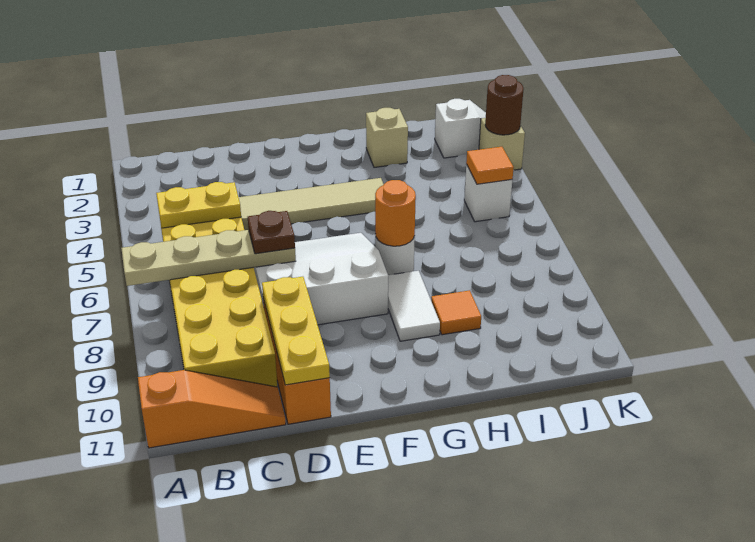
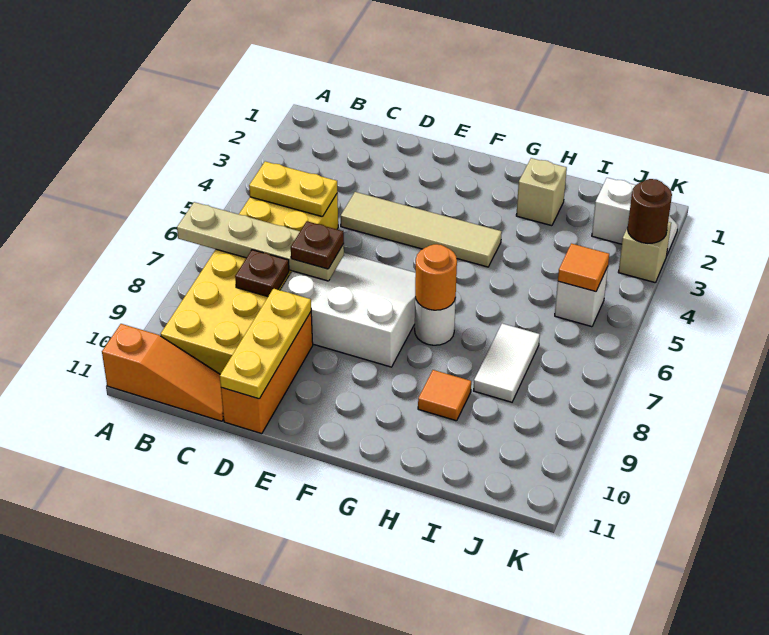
none -> brown 1x1 plate [235,250,289,297]
white 1x2 tile [388,271,440,341] -> white 1x2 tile moved to [474,323,540,402]

